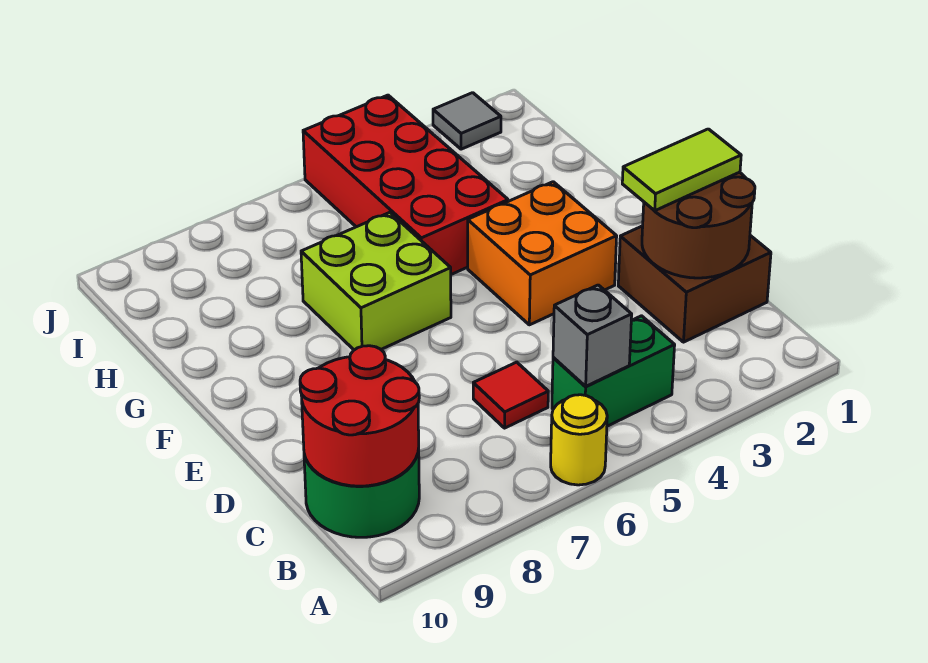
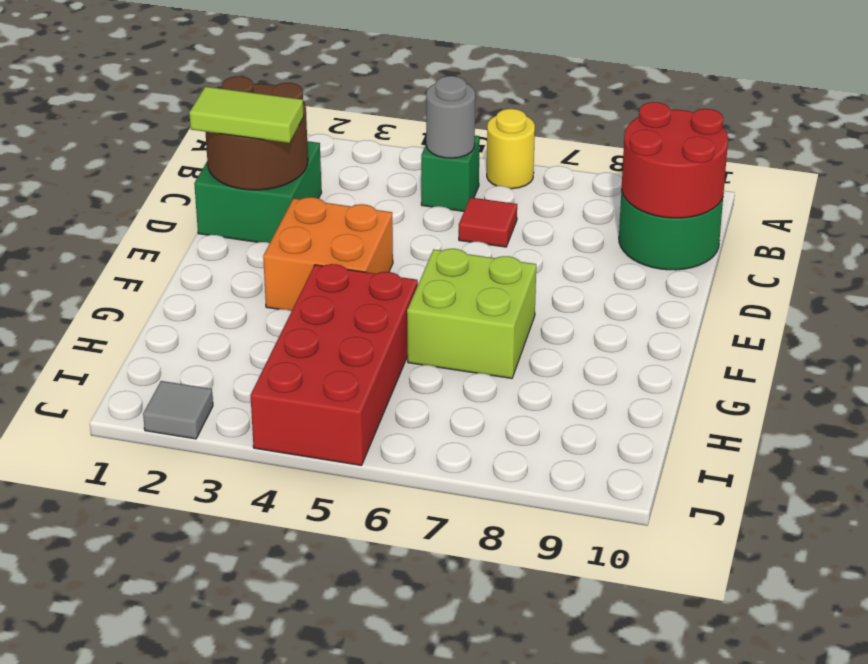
green 1x2 brick [552,316,675,426] -> green 1x1 brick [421,136,480,211]
grey 1x1 brick [553,285,632,387] -> grey 1x1 round brick [426,76,475,158]
brown 2x2 brick [618,226,771,342] -> green 2x2 brick [194,141,322,243]

